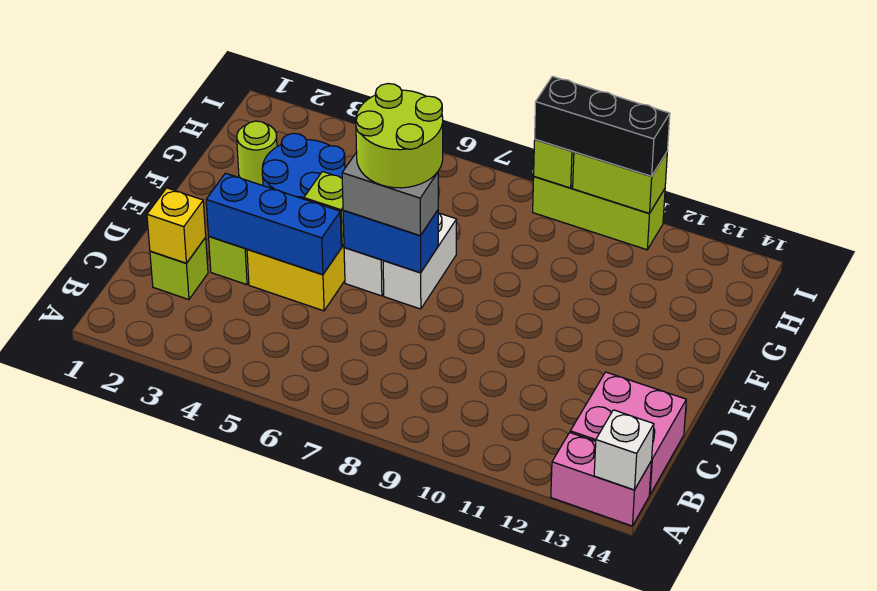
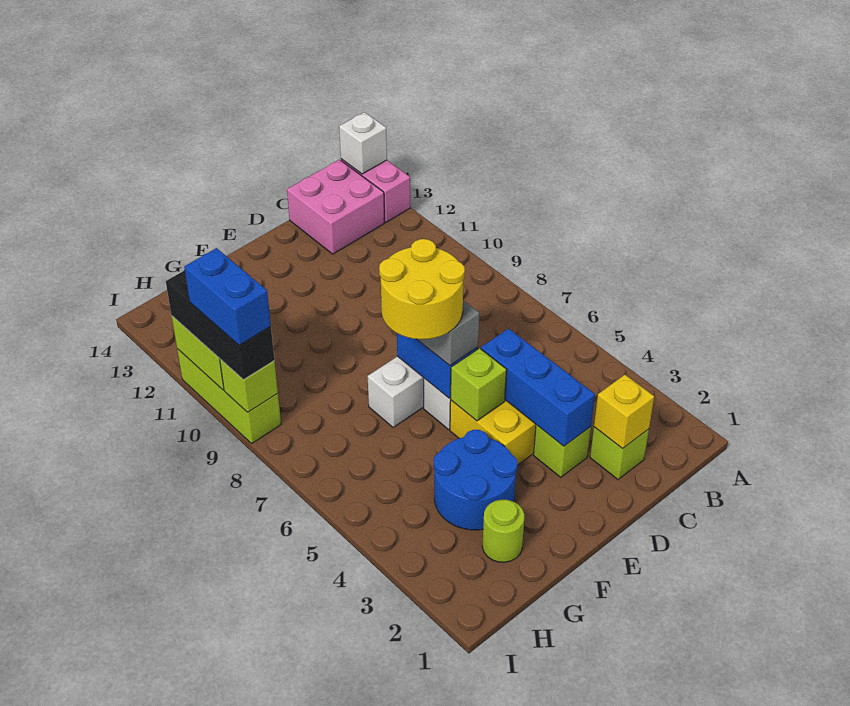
lime 2x2 round brick [356,84,443,188] -> yellow 2x2 round brick [379,239,465,339]
none -> blue 1x2 brick [184,248,271,345]

